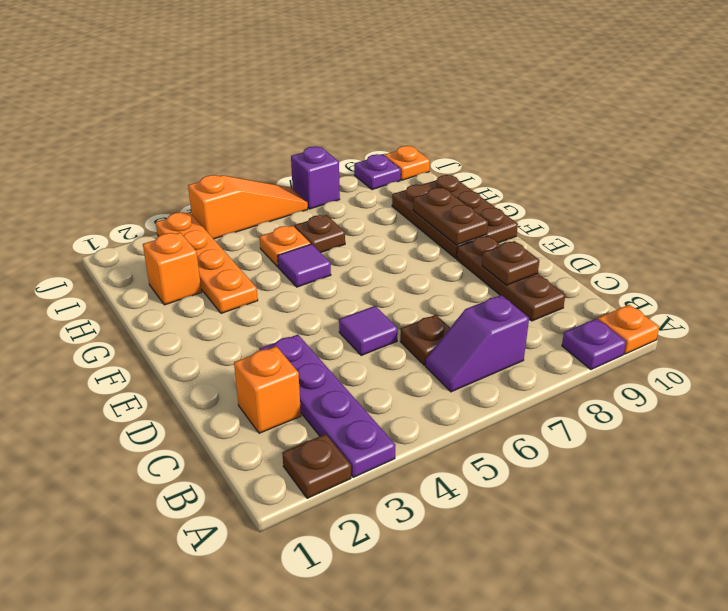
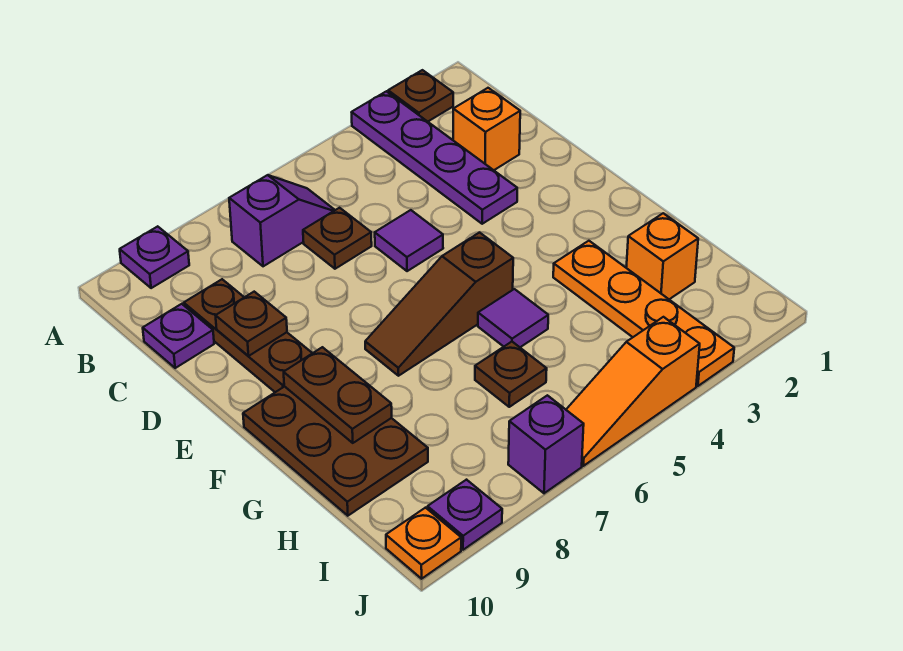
orange 1x1 plate [598,305,659,354] -> none
none -> purple 1x1 plate [143,304,214,368]
none -> brown 1x3 slope [365,232,513,376]
orange 1x1 plate [260,226,311,267] -> none

